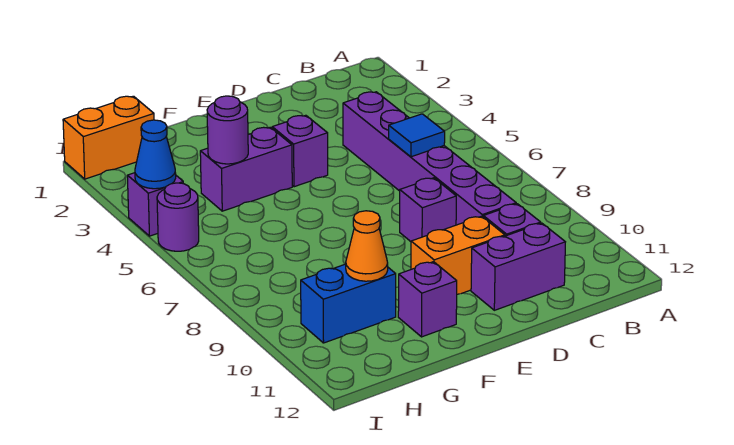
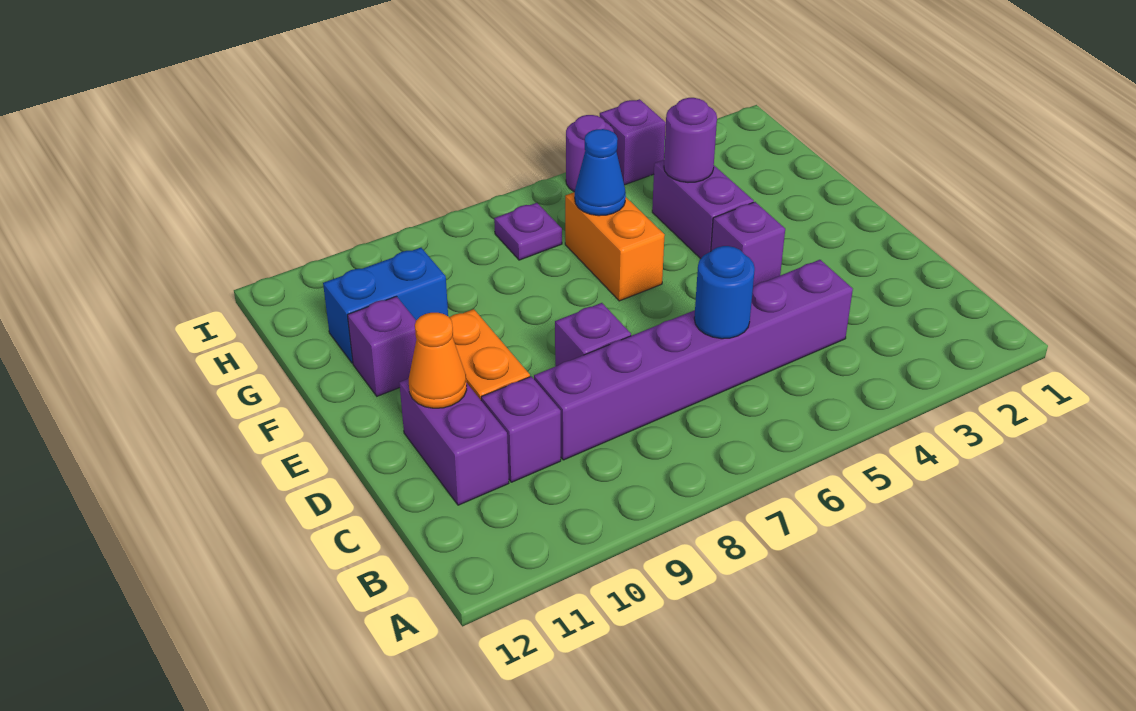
blue 1x1 tile [389,114,445,157] -> blue 1x1 round brick [694,246,755,339]
blue 1x2 brick [301,264,396,343] -> blue 1x2 brick turned to [323,248,448,363]
orange 1x1 cone [346,211,388,281] -> orange 1x1 cone moved to [409,313,467,408]
orange 1x2 brick [63,96,154,179] -> orange 1x2 brick moved to [565,192,665,301]
none -> purple 1x1 plate [494,203,562,260]
blue 1x1 cone [135,120,176,189] -> blue 1x1 cone moved to [575,129,626,216]

